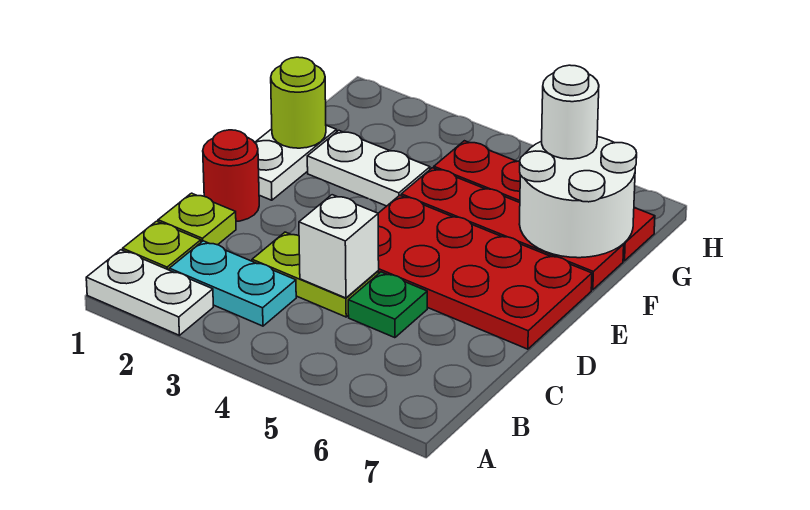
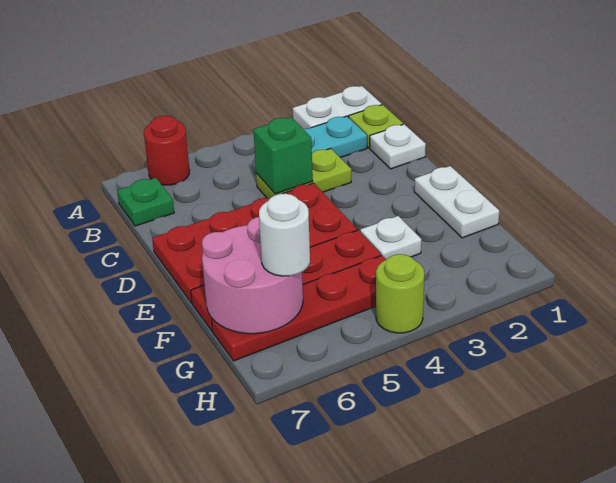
lime 1x1 plate [158,193,236,245] -> white 1x1 plate [370,124,426,169]
white 1x1 brick [299,195,379,298] -> green 1x1 brick [253,117,313,194]
green 1x1 plate [348,272,427,338] -> green 1x1 plate moved to [117,178,174,226]
red 1x1 round brick [203,130,259,222] -> red 1x1 round brick moved to [144,116,190,185]
lime 1x1 round brick [271,57,326,148] -> lime 1x1 round brick moved to [376,254,424,333]
white 1x2 plate [307,131,430,206] -> white 1x1 plate [360,216,421,260]
white 2x2 round brick [519,137,637,258] -> pink 2x2 round brick [202,217,303,334]

